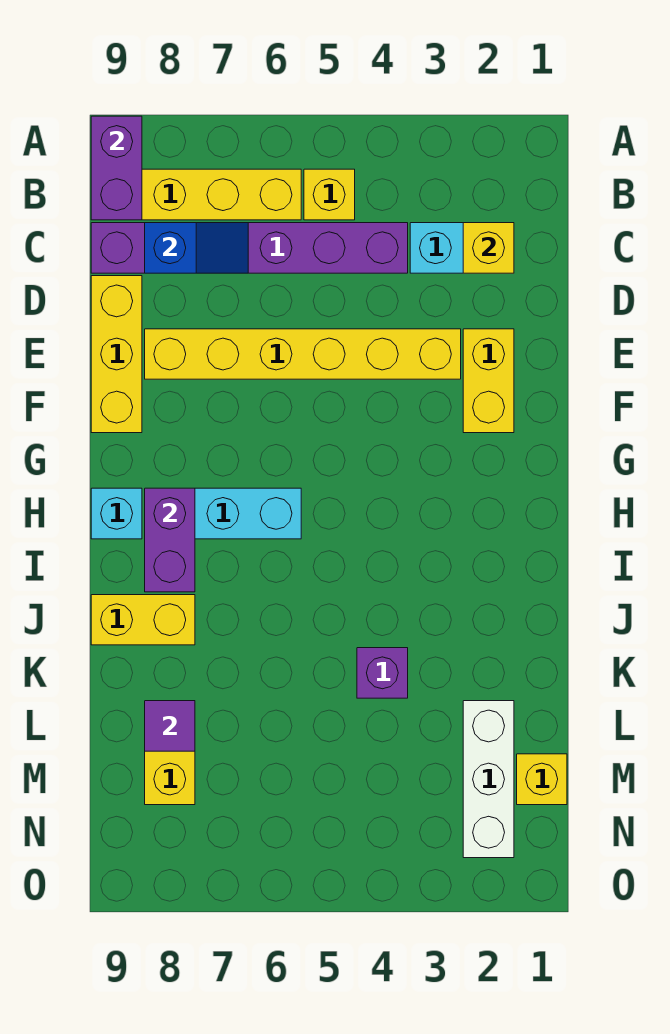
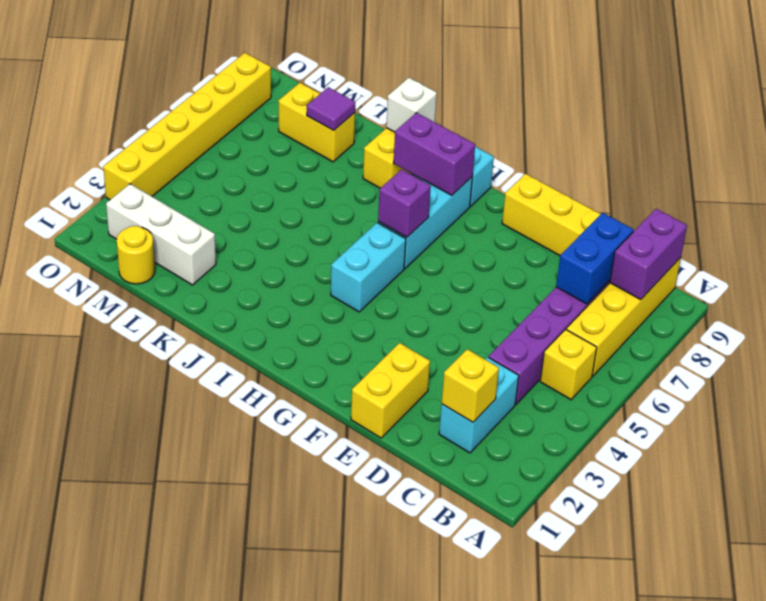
purple 1x2 brick [91,116,142,220] -> purple 1x2 brick turned to [610,209,687,300]
blue 1x2 slope [145,223,248,273] -> blue 1x2 brick [556,213,633,304]
yellow 1x2 brick [463,329,514,433] -> yellow 1x2 brick turned to [351,343,430,438]
yellow 1x6 brick [145,329,461,379] -> yellow 1x6 brick moved to [103,53,271,200]
none -> cyan 1x2 brick [331,223,406,312]
none -> white 1x1 brick [386,78,437,132]
purple 1x1 brick [357,648,408,698] -> purple 1x1 brick moved to [378,169,431,237]
yellow 1x1 brick [517,754,567,805] -> yellow 1x1 round brick [117,226,155,284]

